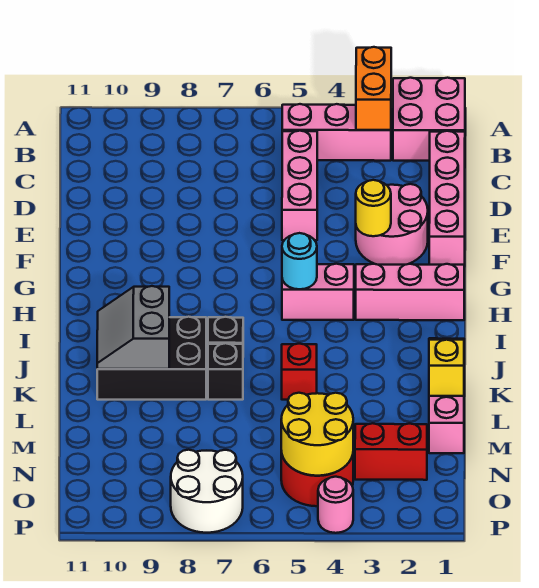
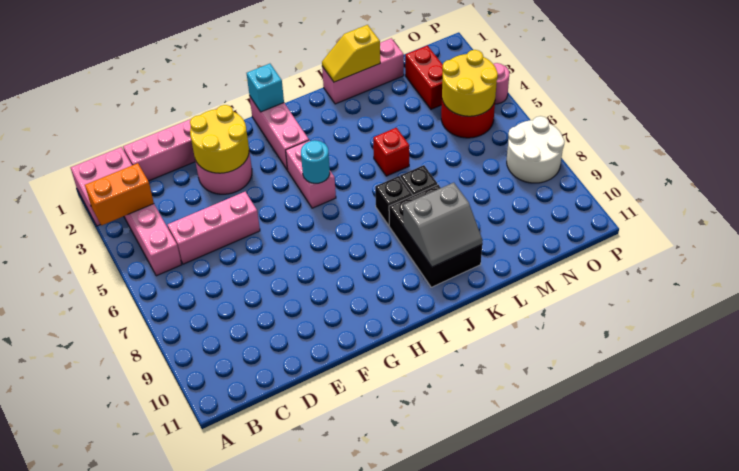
yellow 1x1 round brick [356,180,391,236] -> yellow 2x2 round brick [190,105,249,173]
none -> cyan 1x1 brick [247,64,284,112]

